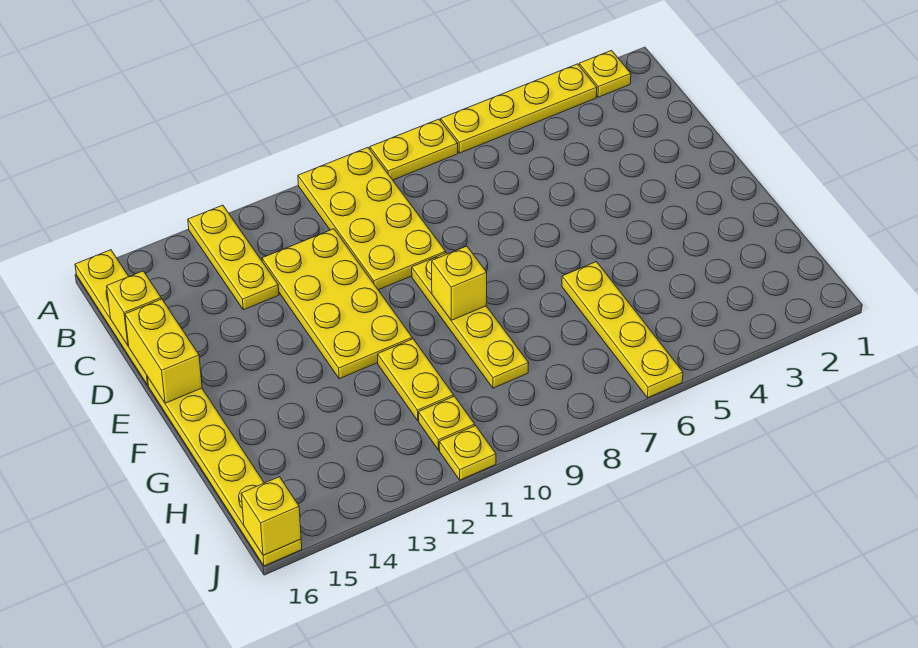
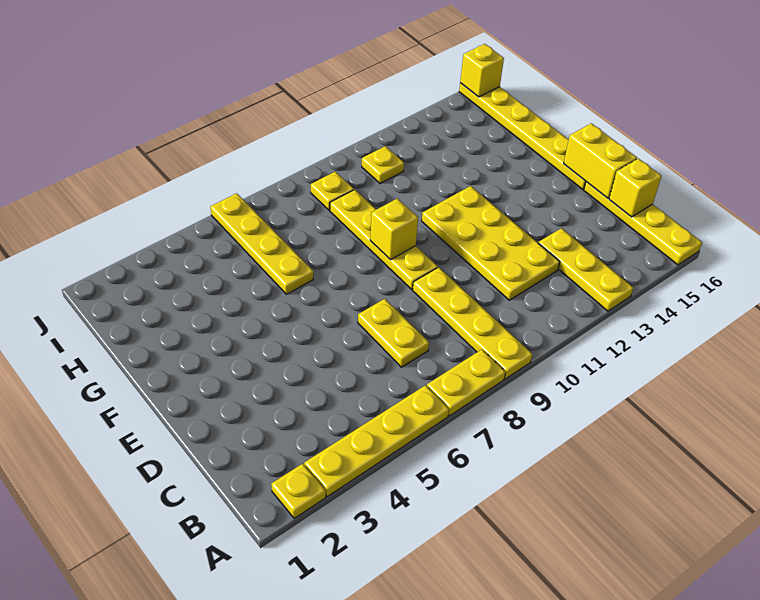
yellow 2x4 plate [298,148,446,290] -> yellow 1x4 plate [413,267,532,379]
yellow 1x2 plate [378,339,454,420] -> yellow 1x2 plate moved to [358,299,429,367]
yellow 1x1 plate [439,426,496,480] -> yellow 1x1 plate moved to [311,172,354,210]

